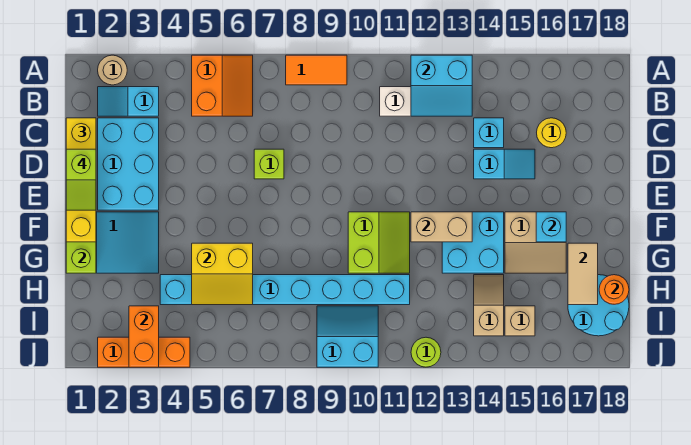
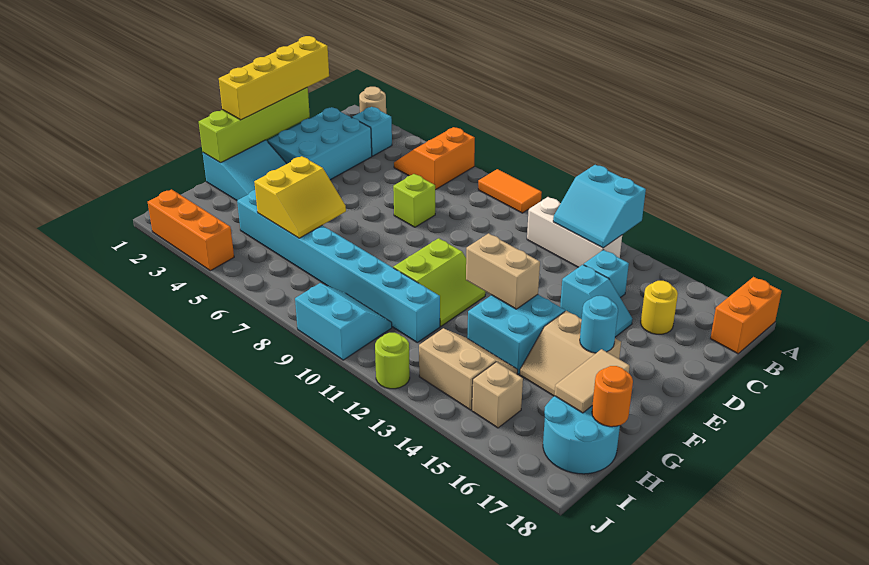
orange 2x2 slope [192,55,253,116] -> orange 2x2 slope turned to [394,127,475,190]
lime 1x2 slope [66,149,96,210] -> none
cyan 1x1 brick [536,212,566,242] -> cyan 1x1 round brick [580,296,618,353]
yellow 2x2 slope [192,243,253,305] -> yellow 2x2 slope turned to [254,156,346,238]
tan 1x2 slope [474,275,504,336] -> tan 2x2 slope [419,328,518,410]
orange 1x2 brick [129,306,159,367] -> orange 1x2 brick moved to [710,277,782,354]

